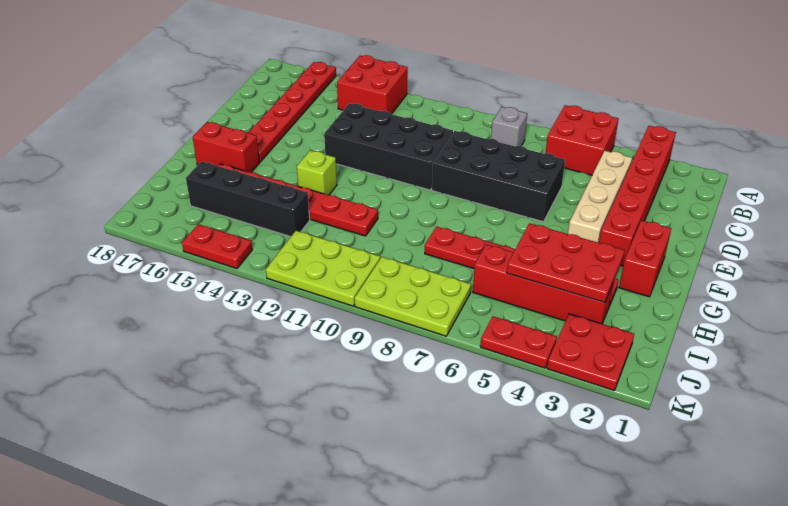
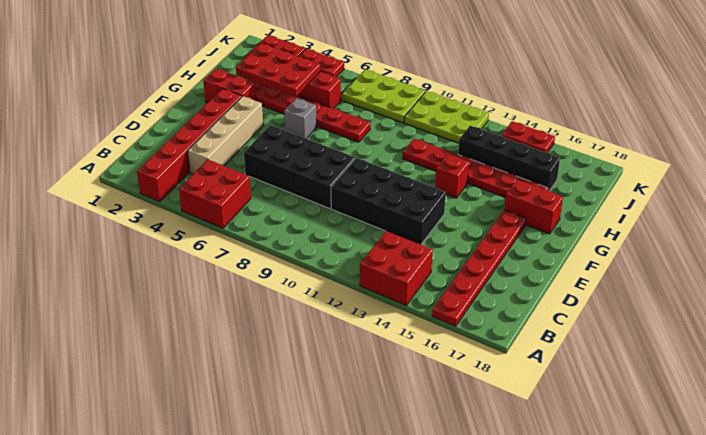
grey 1x1 brick [491,107,527,146] -> grey 1x1 brick moved to [284,98,317,138]
red 1x2 brick [619,220,671,297] -> red 1x2 brick turned to [203,68,256,103]
lime 1x1 brick [297,150,337,195] -> red 1x1 brick [435,154,469,198]

